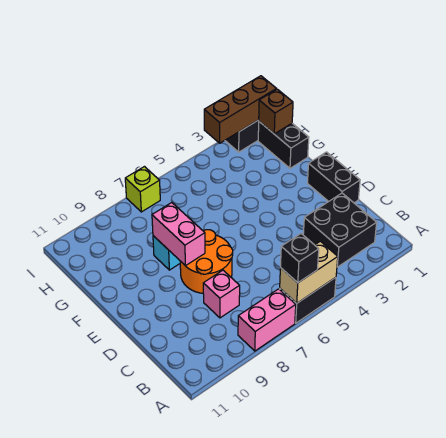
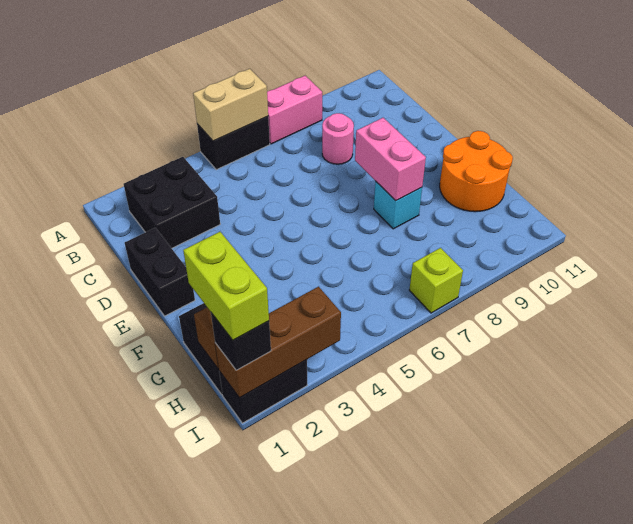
black 1x1 brick [280,234,319,283] -> black 1x1 brick moved to [211,313,271,370]
pink 1x1 brick [203,270,240,318] -> pink 1x1 round brick [322,113,354,164]
orange 2x2 round brick [180,230,233,293] -> orange 2x2 round brick moved to [440,131,513,212]
none -> lime 1x2 brick [183,232,269,340]

